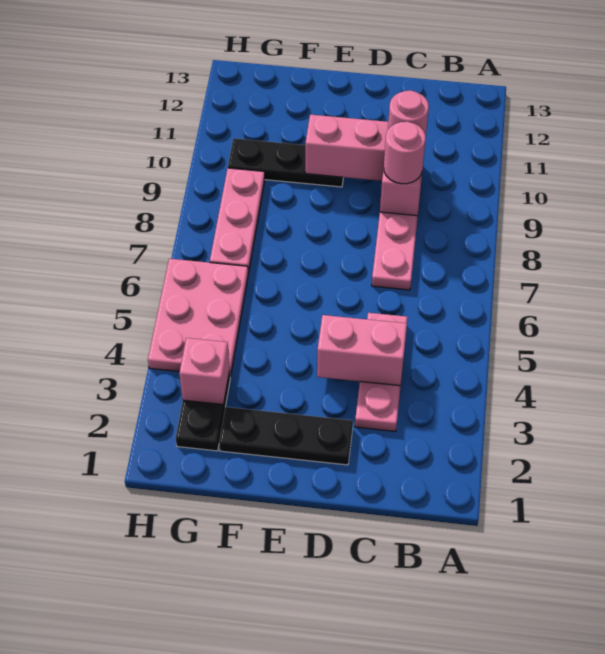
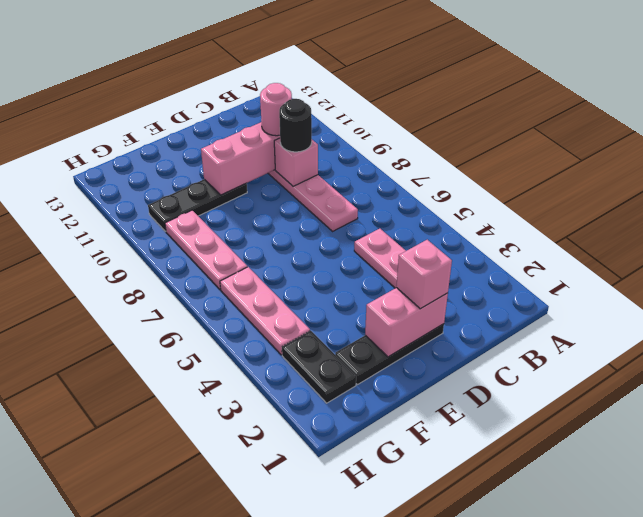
pink 1x2 brick [317,315,407,386] -> pink 1x2 brick moved to [365,288,448,357]
pink 1x1 round brick [384,122,426,184] -> black 1x1 round brick [279,99,312,152]
pink 1x1 brick [179,338,230,405] -> pink 1x1 brick moved to [396,240,452,309]
pink 2x3 plate [148,259,248,377] -> pink 1x3 plate [220,267,310,355]

